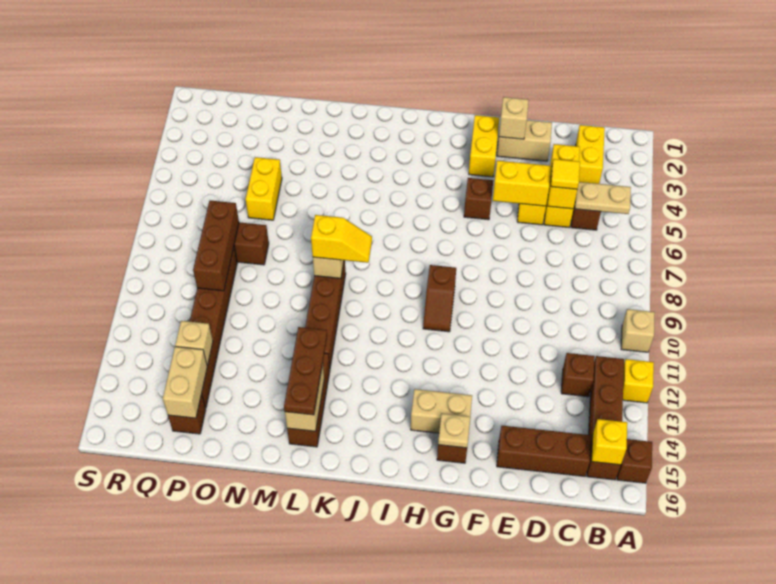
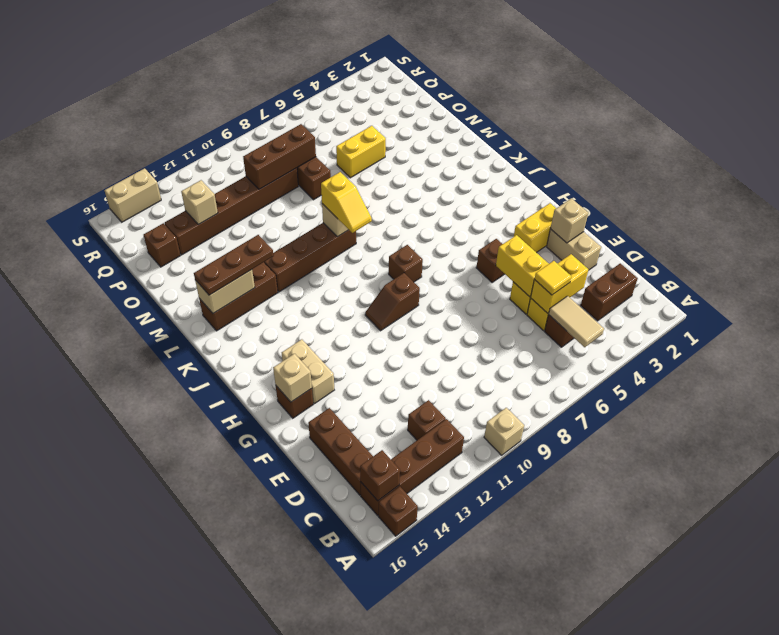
yellow 1x1 brick [623,359,654,403] -> none
tan 1x2 plate [575,182,631,214] -> tan 1x2 tile [549,296,604,347]
yellow 1x1 brick [591,419,627,465] -> brown 1x1 brick [360,450,400,501]
yellow 1x2 brick [576,125,605,184] -> brown 1x2 brick [581,263,638,321]
tan 1x1 plate [438,414,470,448] -> tan 1x1 brick [273,354,312,402]
none -> brown 1x1 brick [389,245,423,282]
tan 1x2 brick [163,347,207,418] -> tan 1x2 brick moved to [104,168,161,222]

